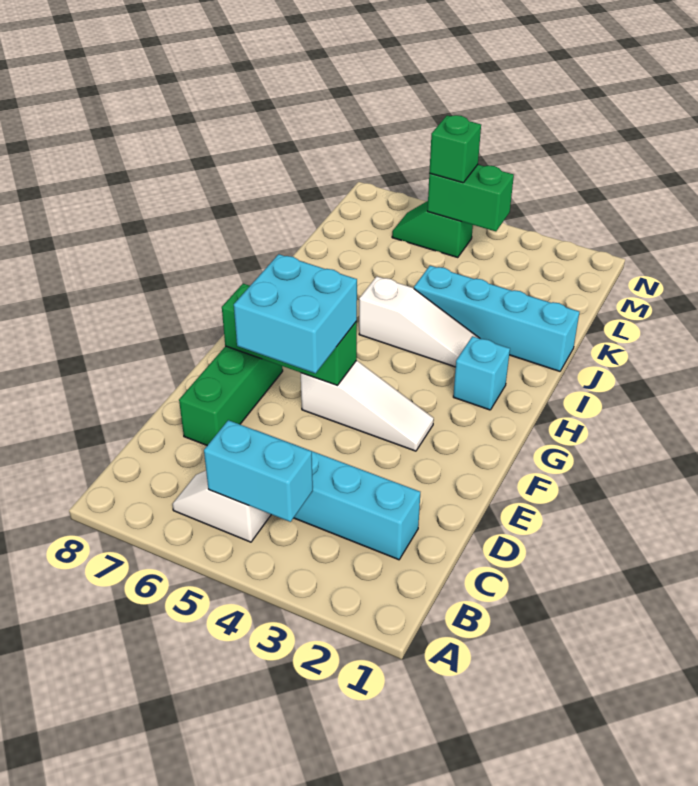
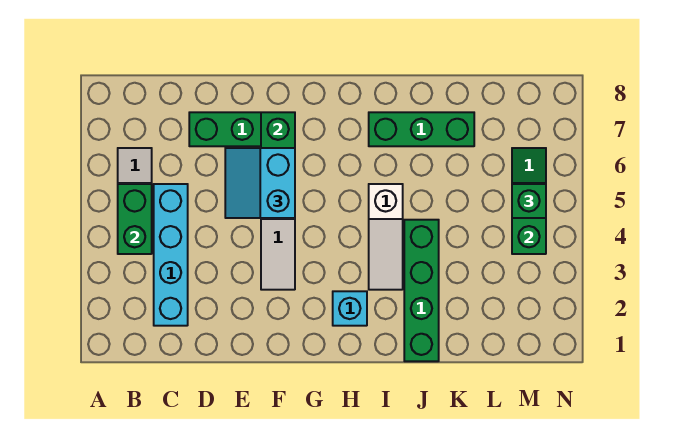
cyan 1x2 brick [204,420,313,522] -> green 1x2 brick [118,184,152,254]
cyan 2x2 brick [234,254,357,373] -> cyan 2x2 slope [225,148,295,218]
none -> green 1x3 brick [369,112,474,146]
cyan 1x4 brick [414,266,579,371] -> green 1x4 brick [404,220,439,361]

